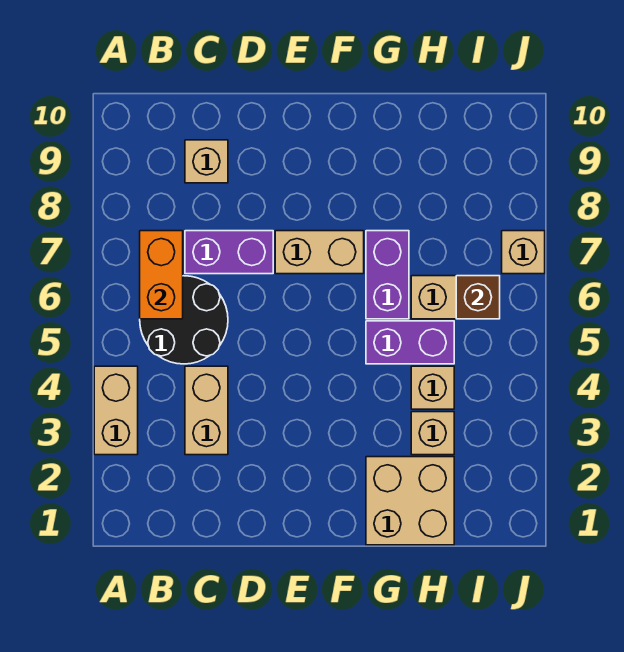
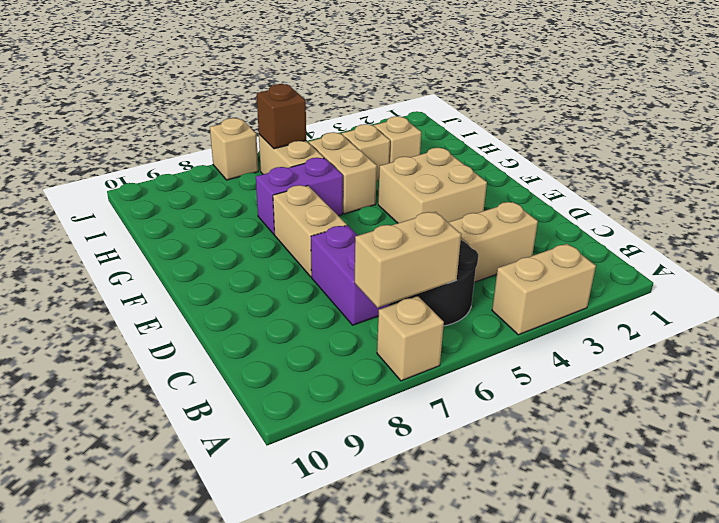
orange 1x2 brick [140,231,183,319] -> tan 1x2 brick [354,212,461,308]
tan 1x1 brick [185,140,228,183] -> tan 1x1 brick moved to [377,296,444,381]
tan 2x2 brick [366,457,454,545] -> tan 2x2 brick moved to [378,148,487,223]
purple 1x2 brick [366,321,454,364] -> tan 1x2 brick [309,132,377,214]

